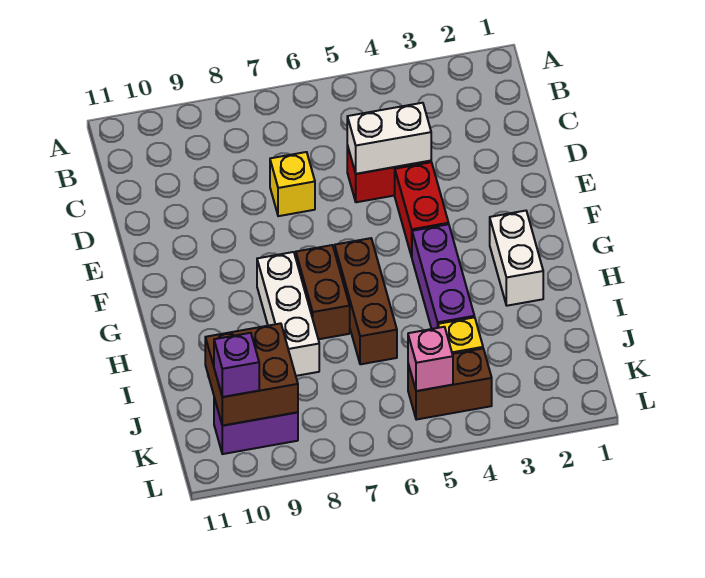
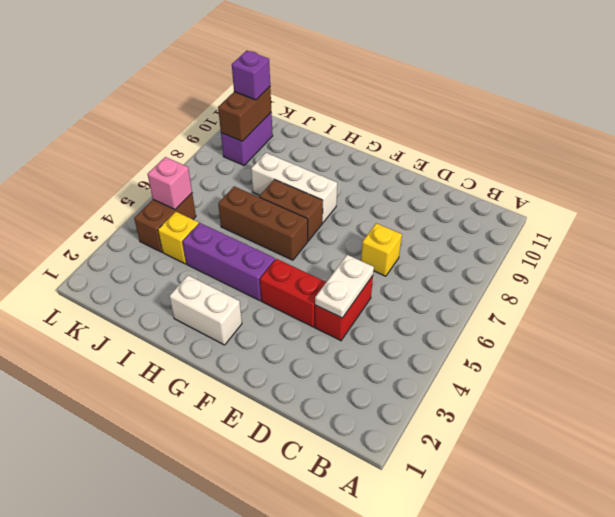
white 1x2 brick [347,103,431,174] -> white 1x2 plate [315,255,374,318]
brown 2x2 brick [205,323,298,426] -> brown 1x2 brick [218,87,271,141]

